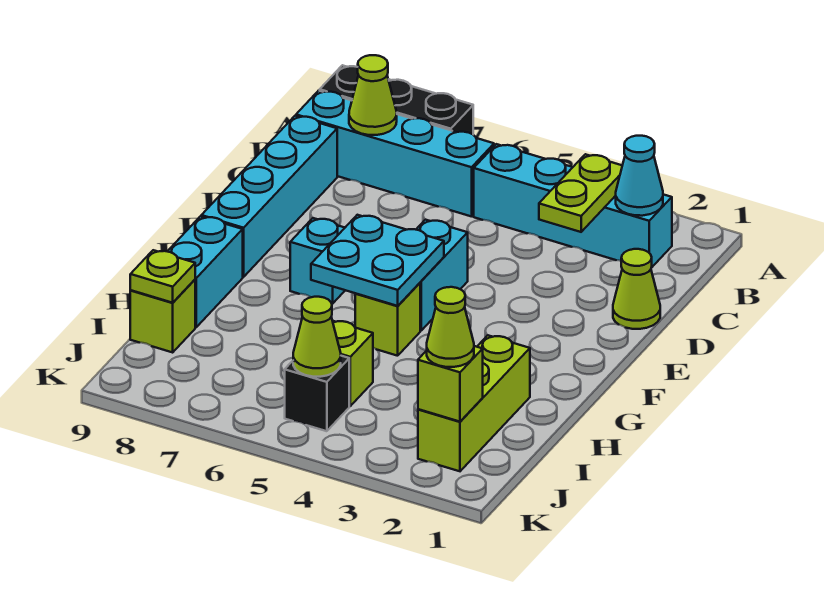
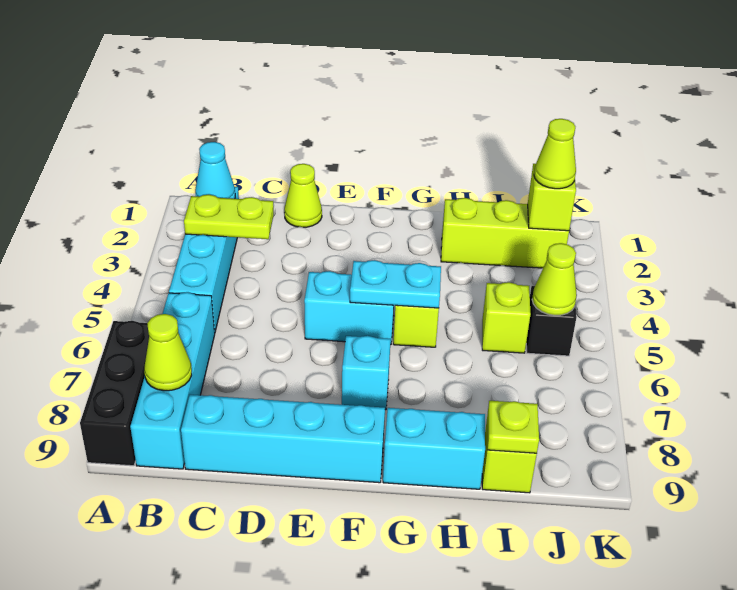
cyan 2x2 plate [311,215,444,306] -> cyan 1x2 plate [350,260,441,308]

